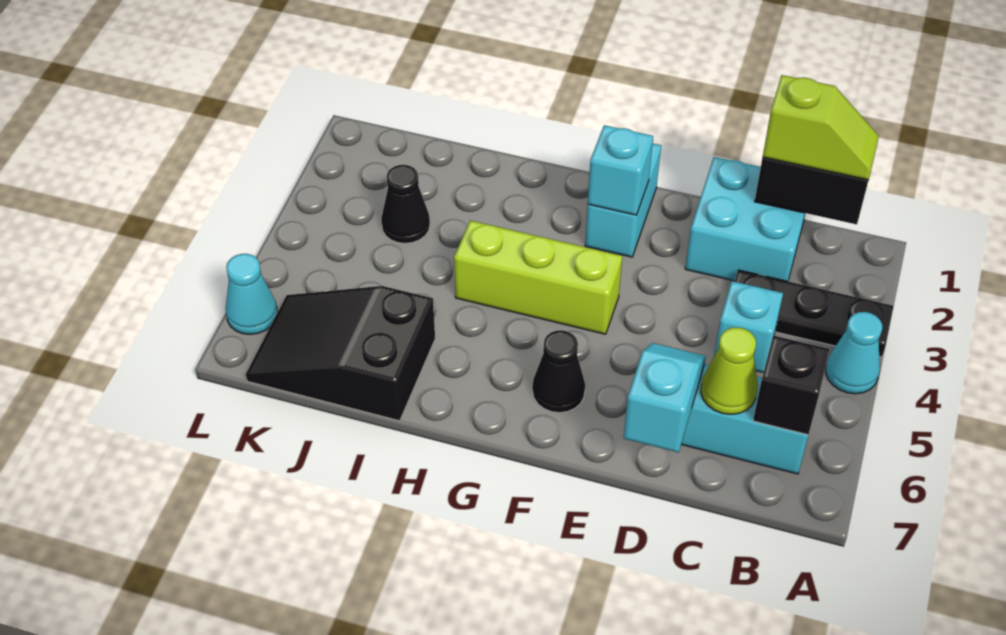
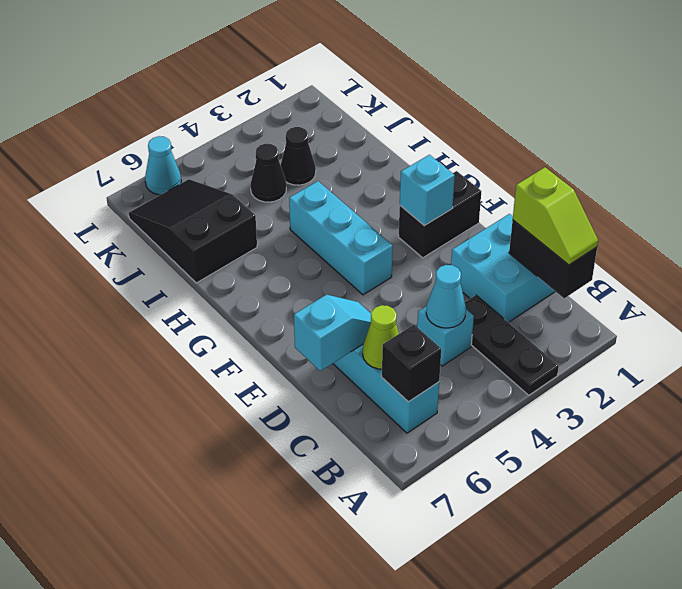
cyan 1x1 cone [826,312,882,394] -> cyan 1x1 cone moved to [426,265,466,328]
cyan 1x2 brick [585,144,661,257] -> black 1x2 brick [399,171,481,258]
lime 1x3 brick [454,221,622,334] -> cyan 1x3 brick [289,181,393,295]
black 1x1 cone [532,330,585,413] -> black 1x1 cone moved to [250,144,286,202]

